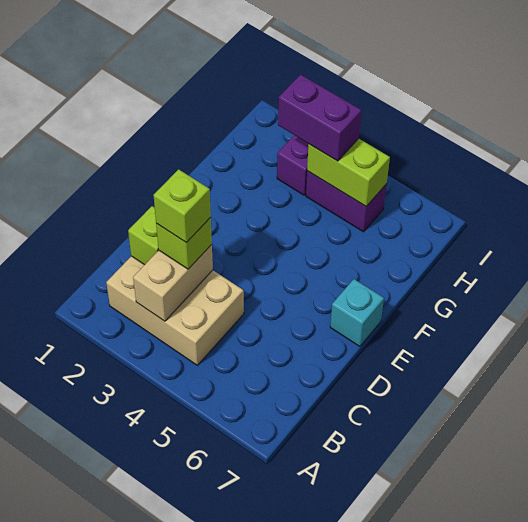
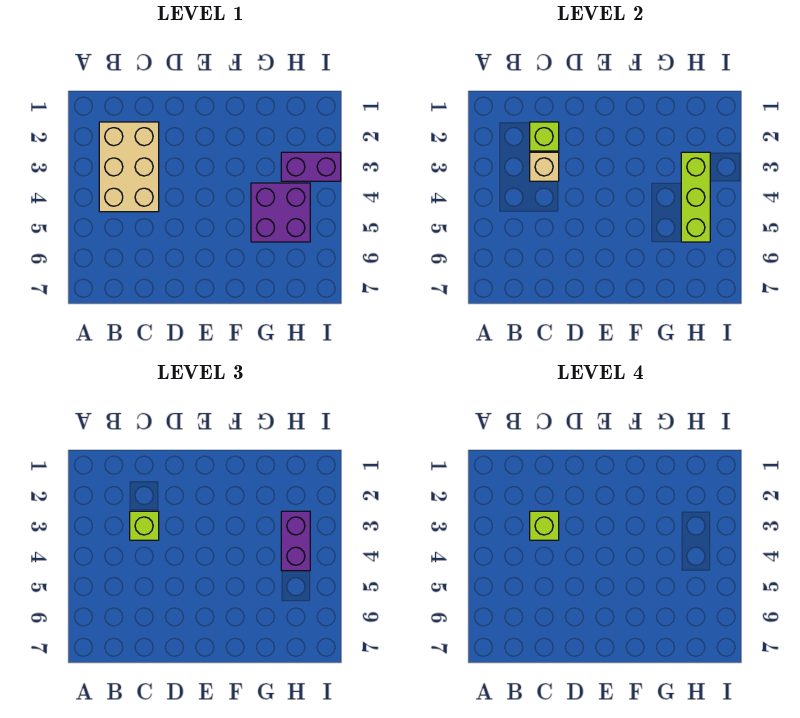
tan 1x2 brick [133,245,213,321] -> tan 1x1 brick [530,152,559,181]
cyan 1x1 brick [330,279,384,346] -> none
purple 1x2 brick [306,171,387,232] -> purple 2x2 brick [251,183,310,242]
lime 1x2 brick [307,139,390,206] -> lime 1x3 brick [681,152,710,242]

